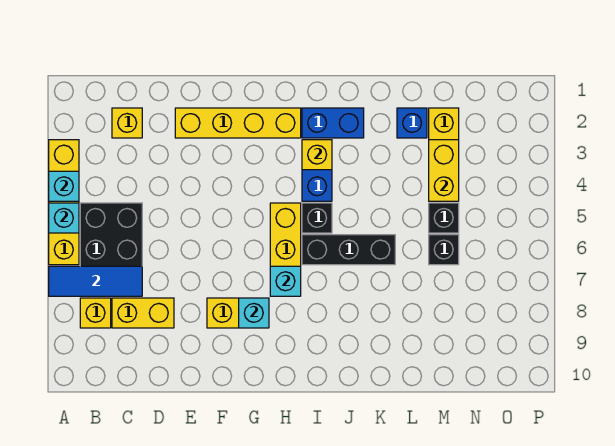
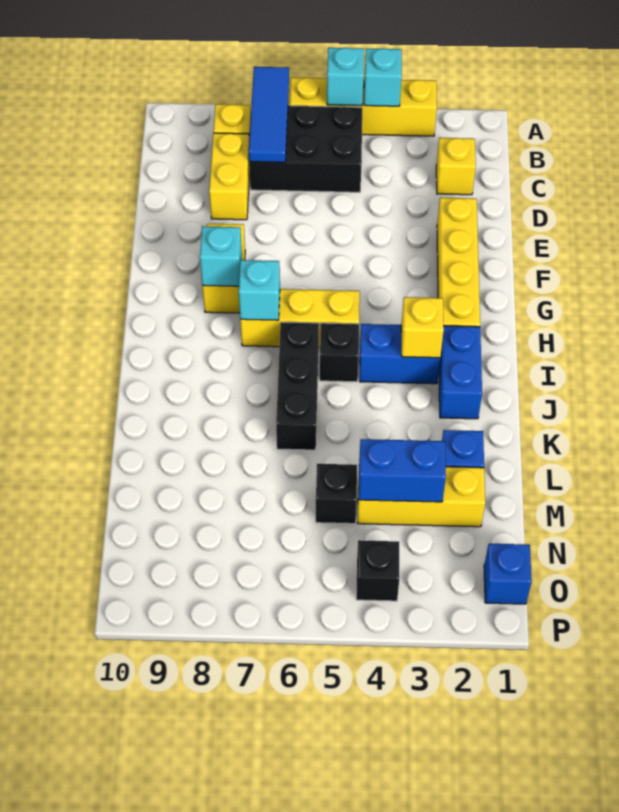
yellow 1x2 brick [429,140,459,201] -> blue 1x2 brick [359,439,446,502]
black 1x1 brick [429,235,459,265] -> black 1x1 brick moved to [356,540,399,601]
none -> blue 1x1 brick [484,544,532,604]

